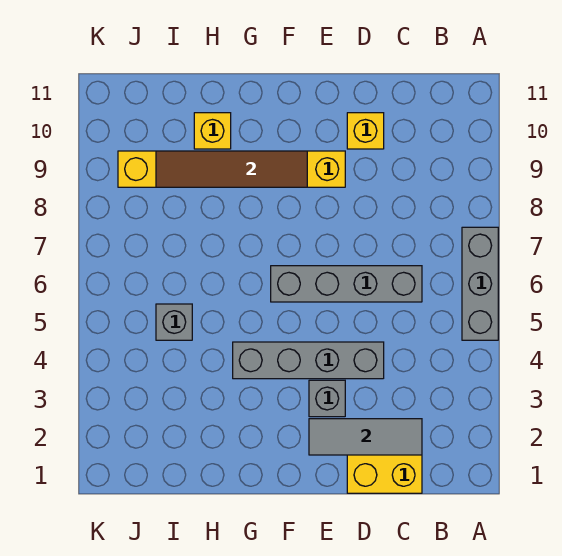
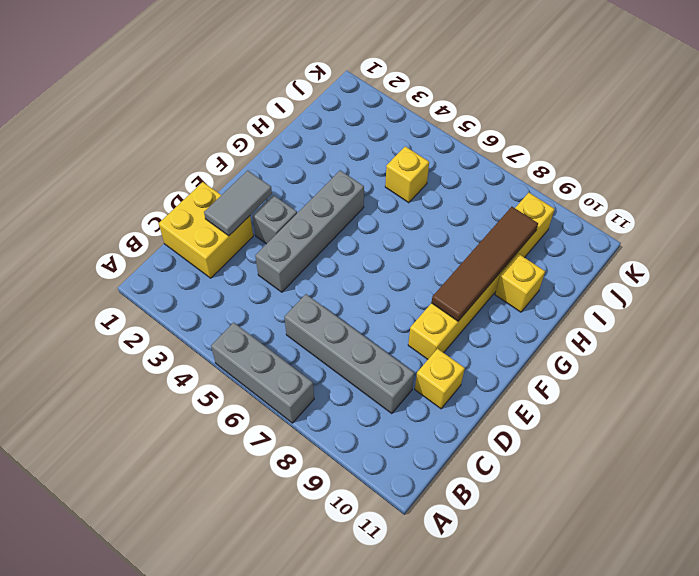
grey 1x3 tile [309,419,422,455] -> grey 1x2 tile [204,171,272,236]
grey 1x4 brick [271,266,422,302] -> grey 1x4 brick turned to [284,294,414,414]
grey 1x1 brick [156,304,192,340] -> yellow 1x1 brick [385,146,429,203]

